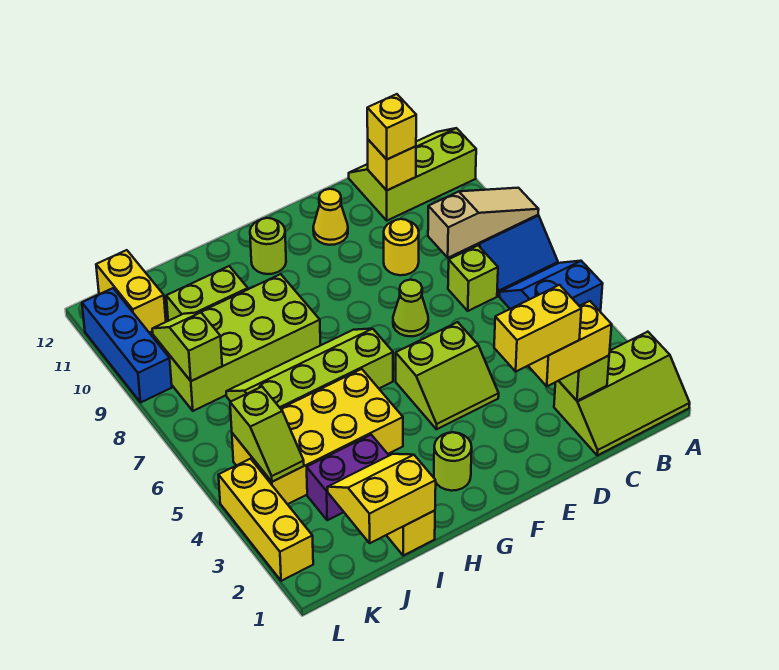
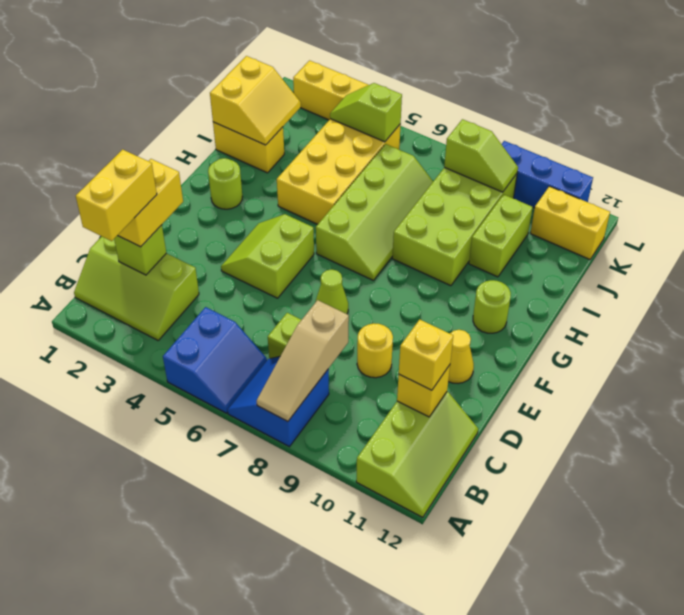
lime 2x3 slope [554,332,690,455] -> lime 2x3 slope turned to [74,237,199,340]
yellow 1x2 brick [494,285,581,372] -> yellow 1x2 brick moved to [76,149,157,241]
purple 1x2 brick [307,435,389,520] -> none

